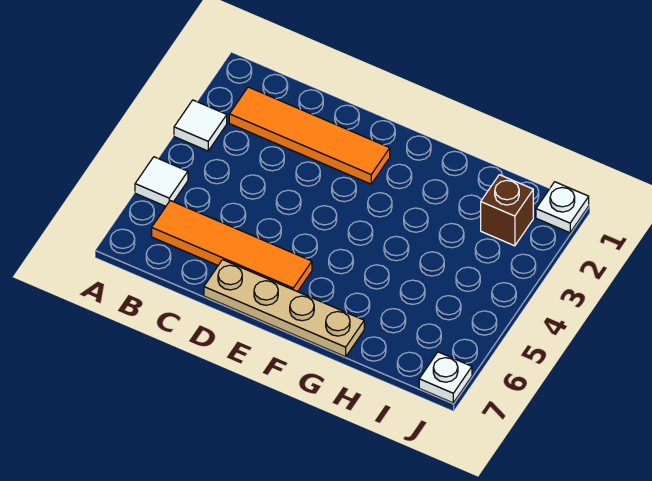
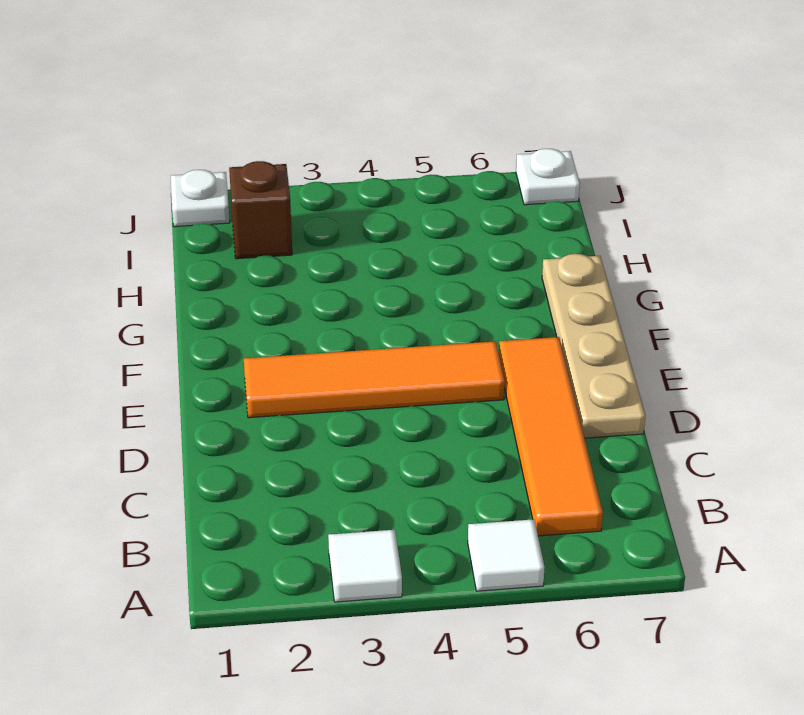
orange 1x4 tile [229,87,390,184] -> orange 1x4 tile turned to [244,341,505,418]

